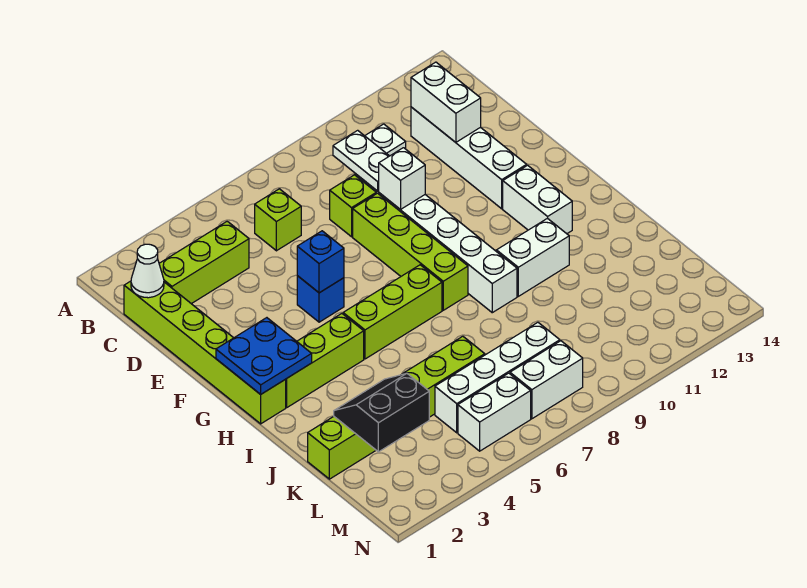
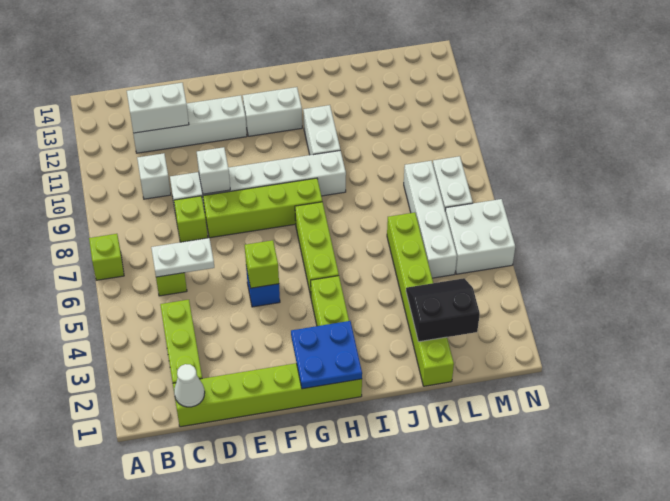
none -> lime 1x1 brick [89,234,124,280]
white 1x2 plate [333,130,389,191] -> white 1x2 plate moved to [151,238,214,277]
blue 1x1 brick [297,231,344,293] -> lime 1x1 brick [245,240,279,288]
black 2x2 slope [334,373,429,452] -> black 2x2 slope turned to [406,278,480,342]
white 1x2 brick [458,373,531,451] -> white 2x2 brick [445,199,515,274]

